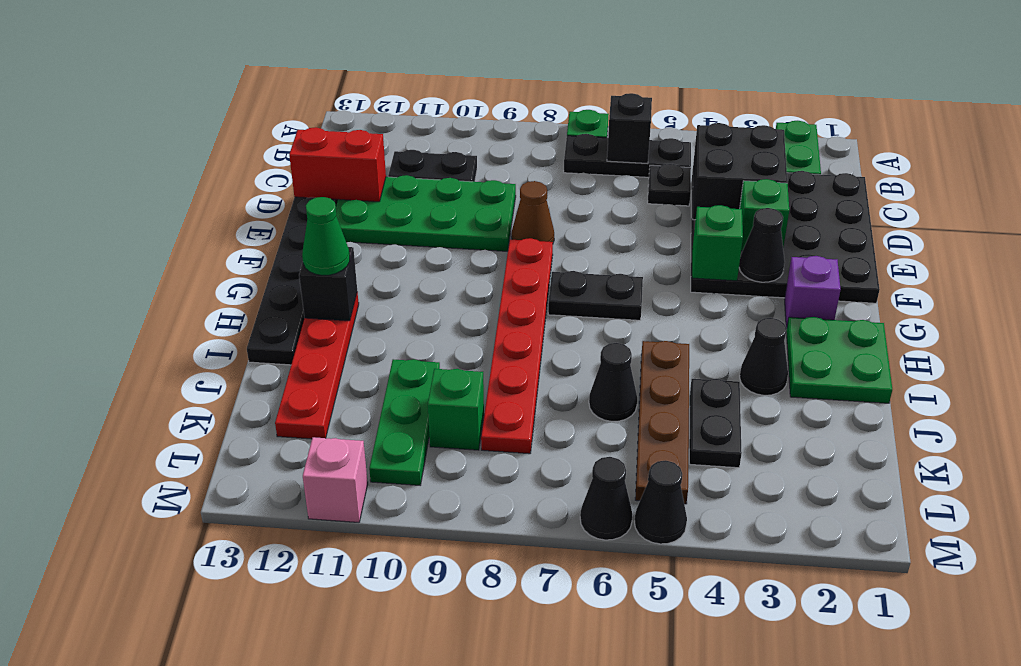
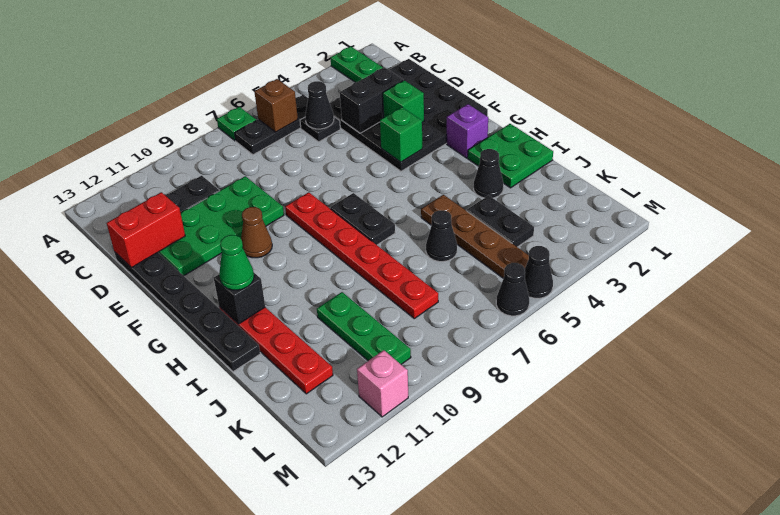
black 1x1 brick [607,93,652,163] -> brown 1x1 brick [254,79,298,132]
black 2x2 brick [693,123,787,220] -> black 1x2 brick [340,67,403,133]
brown 1x1 cone [512,181,554,242] -> brown 1x1 cone moved to [241,207,272,258]
black 1x1 cone [739,208,785,282] -> black 1x1 cone moved to [305,81,334,129]
black 1x2 plate [548,271,643,320] -> black 1x2 plate turned to [330,193,395,245]
green 1x1 brick [428,369,484,450] -> none

